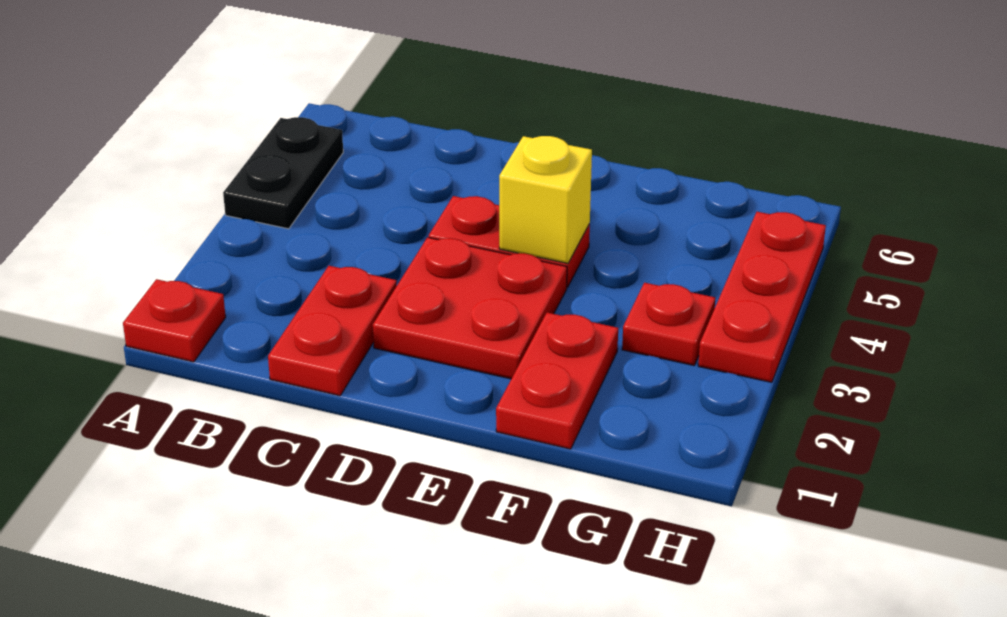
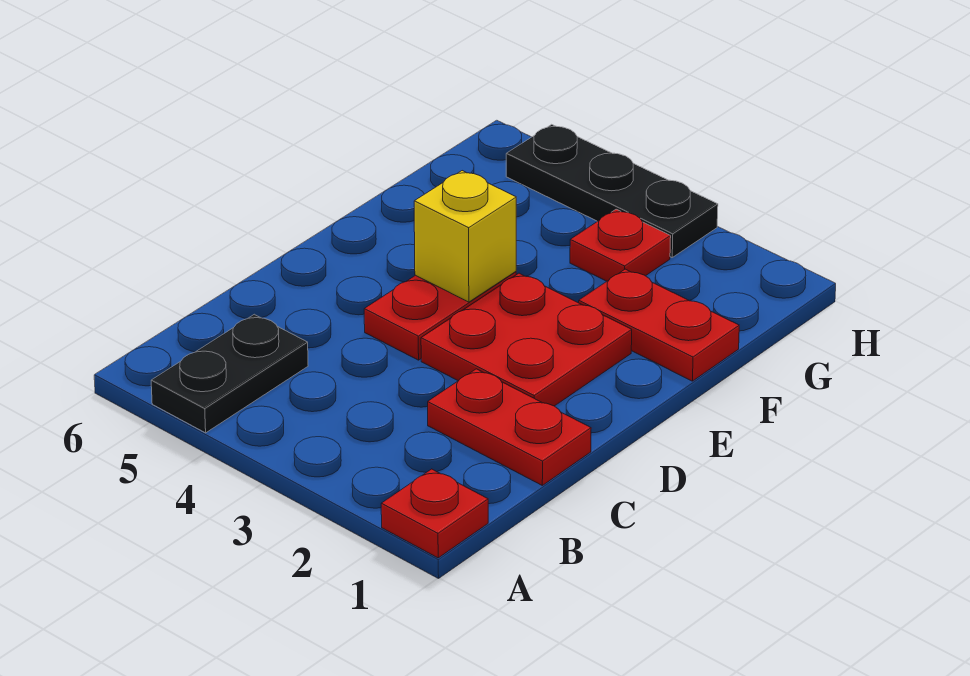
black 1x2 plate [223,117,343,229] -> black 1x2 plate turned to [151,314,308,433]
red 1x3 plate [698,212,826,382] -> black 1x3 plate [506,124,718,257]

